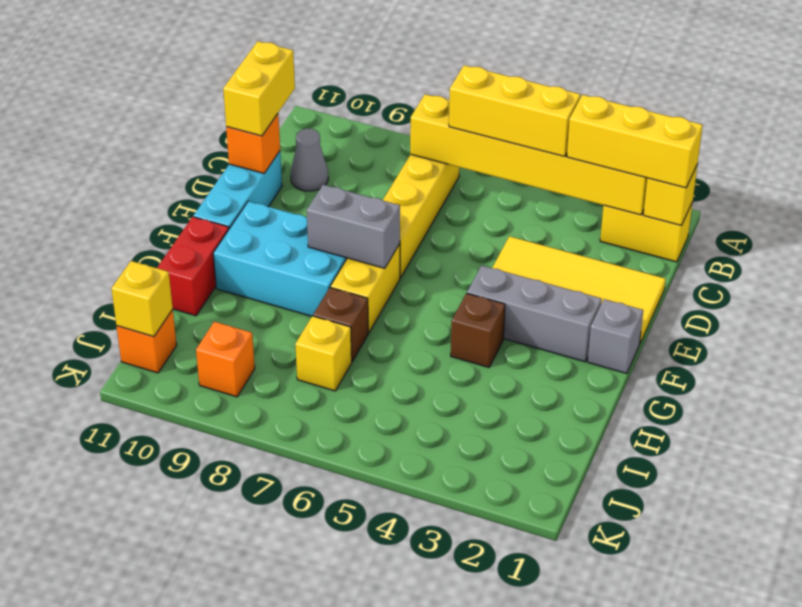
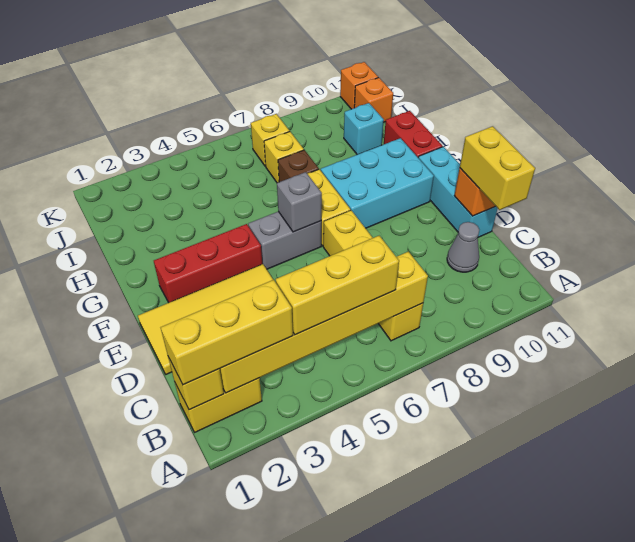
grey 1x1 brick [588,299,643,374] -> grey 1x1 brick moved to [277,172,322,232]
grey 1x3 brick [467,265,602,362] -> red 1x3 brick [154,224,262,303]
grey 1x2 brick [307,185,400,268] -> grey 1x2 brick moved to [248,212,321,269]
brown 1x1 brick [451,293,505,367] -> none
none -> cyan 1x1 brick [344,103,384,155]
orange 1x1 brick [196,322,255,397] -> orange 1x1 brick moved to [340,62,378,109]
yellow 1x1 brick [111,261,173,337] -> yellow 1x1 brick moved to [251,114,290,166]

